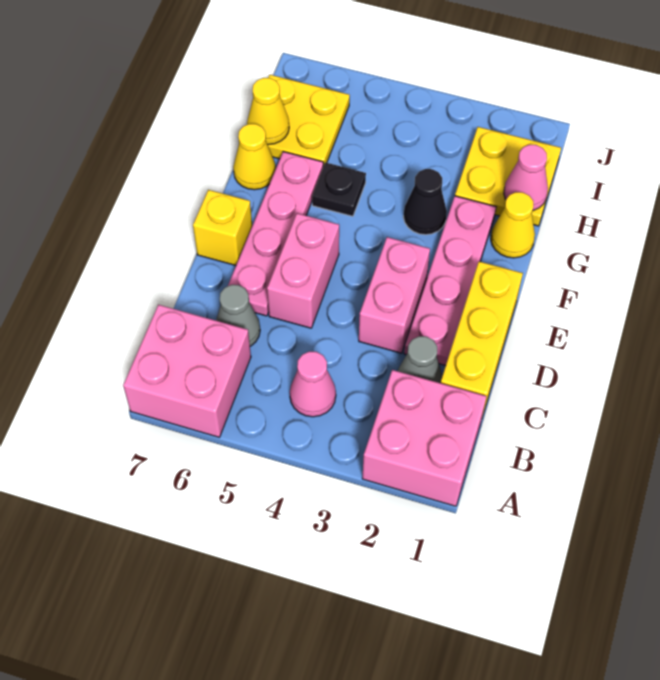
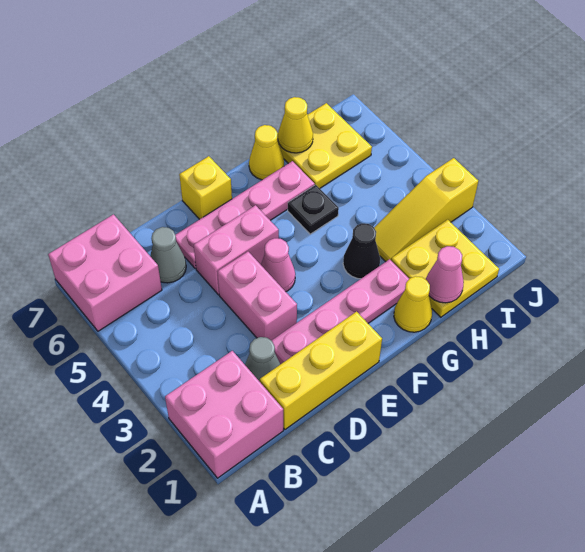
pink 1x1 cone [290,351,336,417] -> pink 1x1 cone moved to [261,238,295,292]
pink 1x2 brick [359,237,430,353] -> pink 1x2 brick turned to [218,252,297,340]
none -> yellow 1x3 slope [374,158,478,262]

